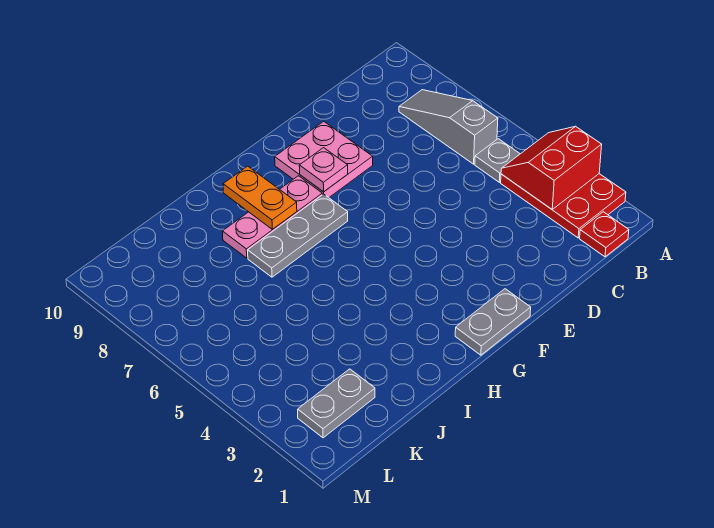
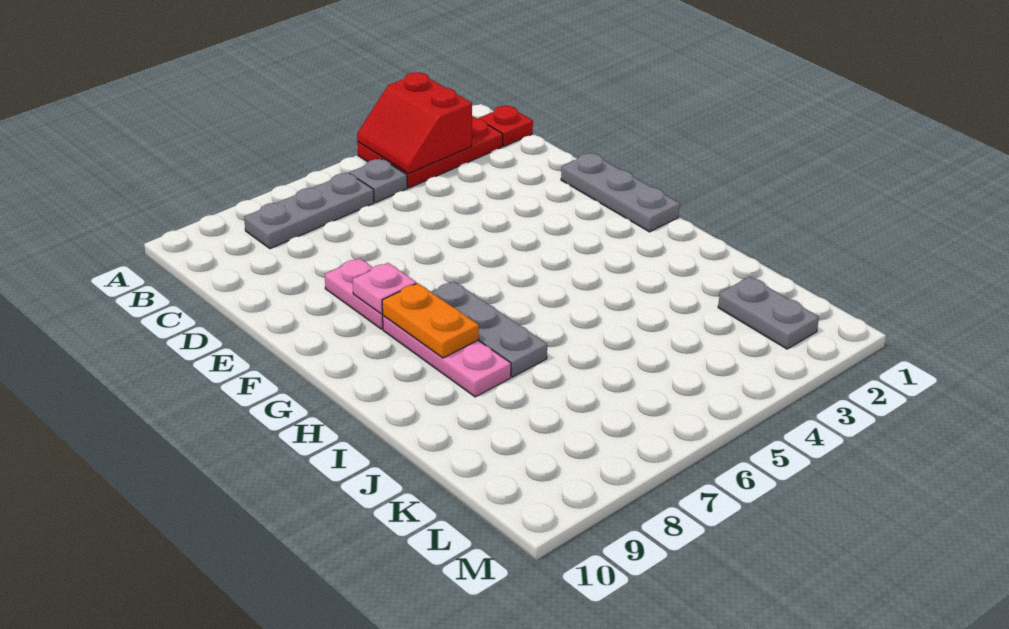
grey 1x3 slope [399,90,498,164] -> grey 1x3 plate [244,173,374,249]
pink 2x2 plate [275,121,373,198] -> pink 1x2 plate [325,258,383,329]
grey 1x2 plate [455,289,531,355] -> grey 1x3 plate [561,153,680,232]
orange 1x2 plate [223,166,297,230] -> orange 1x2 plate turned to [382,283,479,358]

